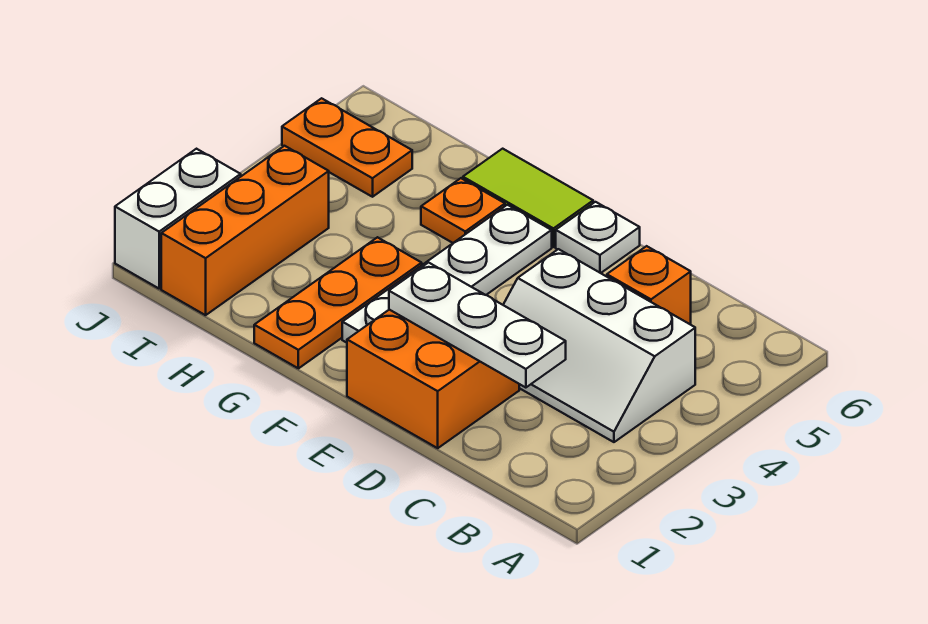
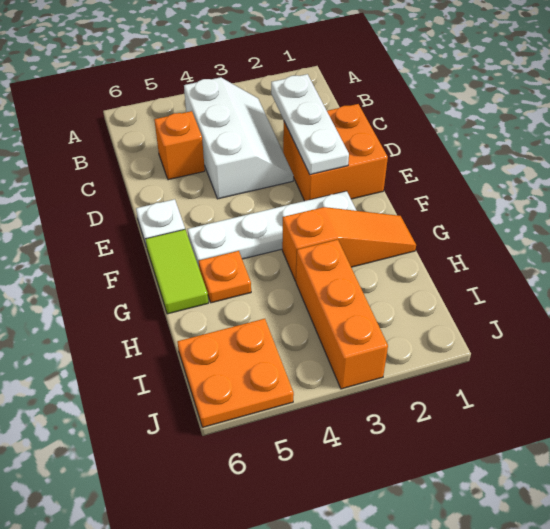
orange 1x3 plate [254,237,422,368] -> orange 1x3 slope [282,207,416,281]
orange 1x3 brick [161,146,329,315] -> orange 1x3 brick turned to [296,240,388,389]
orange 1x2 plate [282,98,412,197] -> orange 2x2 plate [177,319,294,427]
white 1x2 brick [115,149,241,288] -> none

